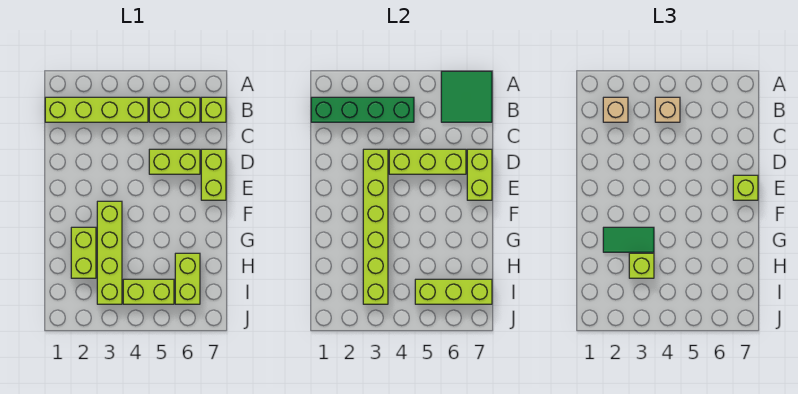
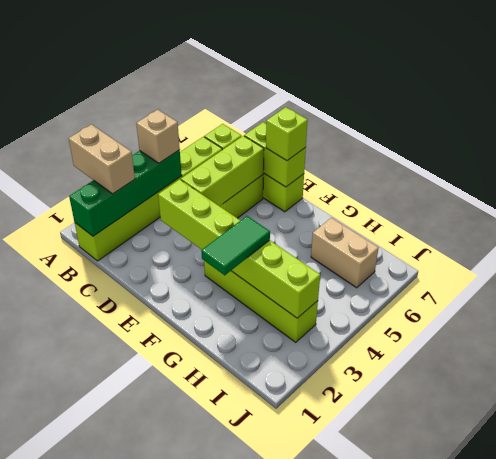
green 2x2 tile [441,71,492,122] -> none
tan 1x1 brick [603,97,628,122] -> tan 1x2 brick [69,124,135,194]
lime 1x2 brick [71,227,96,278] -> none
lime 1x1 brick [629,253,654,278] -> none
lime 1x2 brick [175,253,200,304] -> tan 1x2 brick [311,218,378,288]
lime 1x2 brick [123,279,174,304] -> none
lime 1x3 brick [415,279,492,304] -> none

